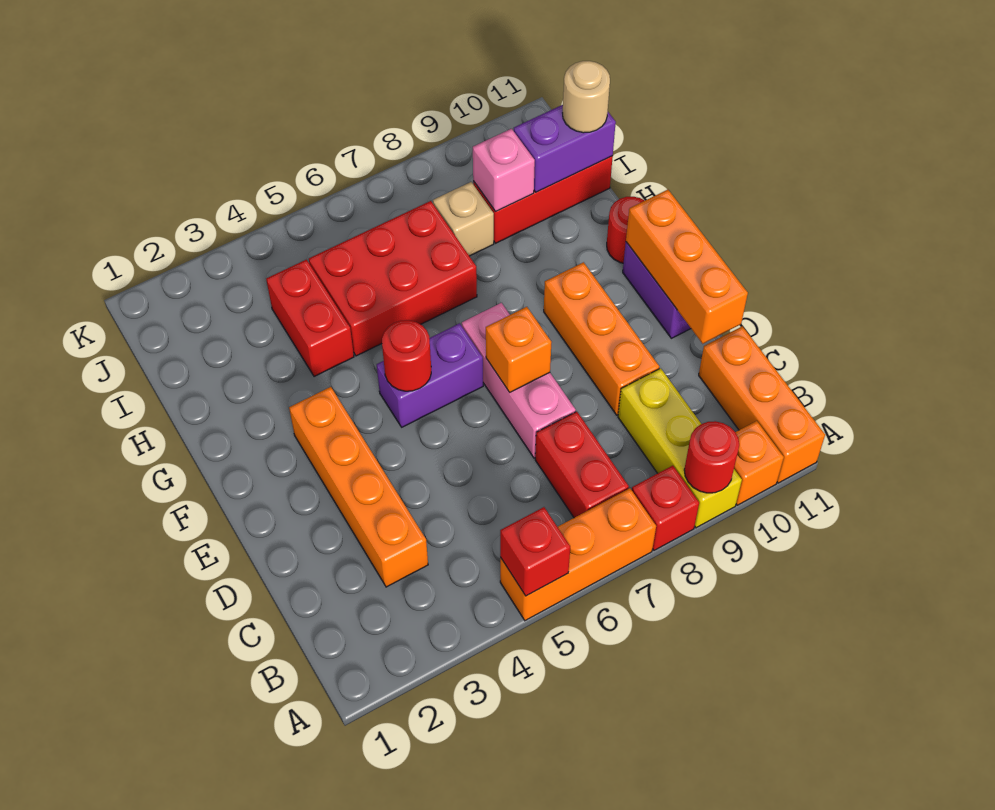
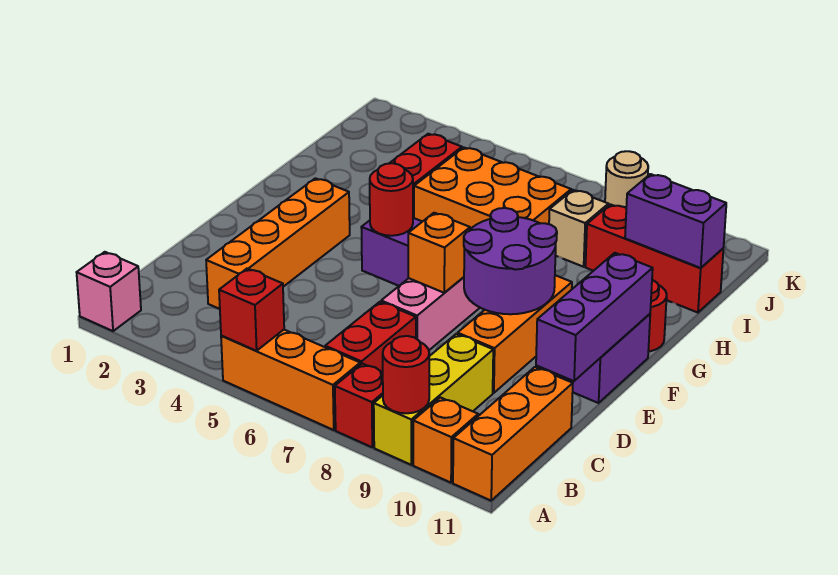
orange 1x3 brick [626,190,748,344] -> purple 1x3 brick [536,253,653,381]
none -> purple 2x2 round brick [464,208,557,314]
red 2x3 brick [309,201,477,356] -> orange 2x3 brick [414,148,571,229]
pink 1x1 brick [473,129,535,212] -> pink 1x1 brick moved to [77,252,141,331]
tan 1x1 round brick [563,61,610,133] -> tan 1x1 round brick moved to [605,151,648,208]

